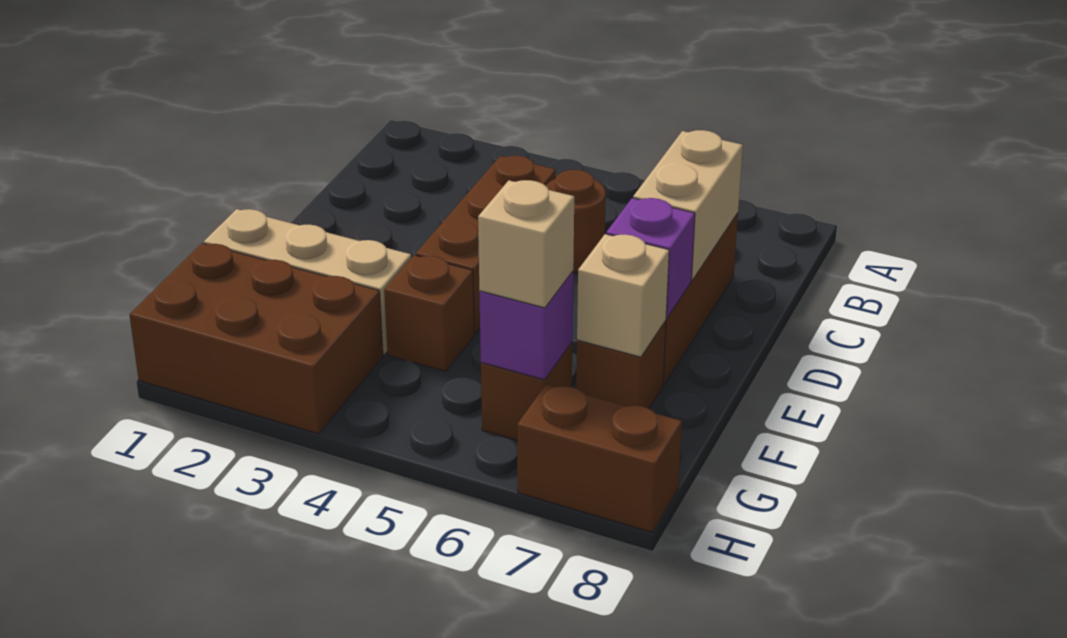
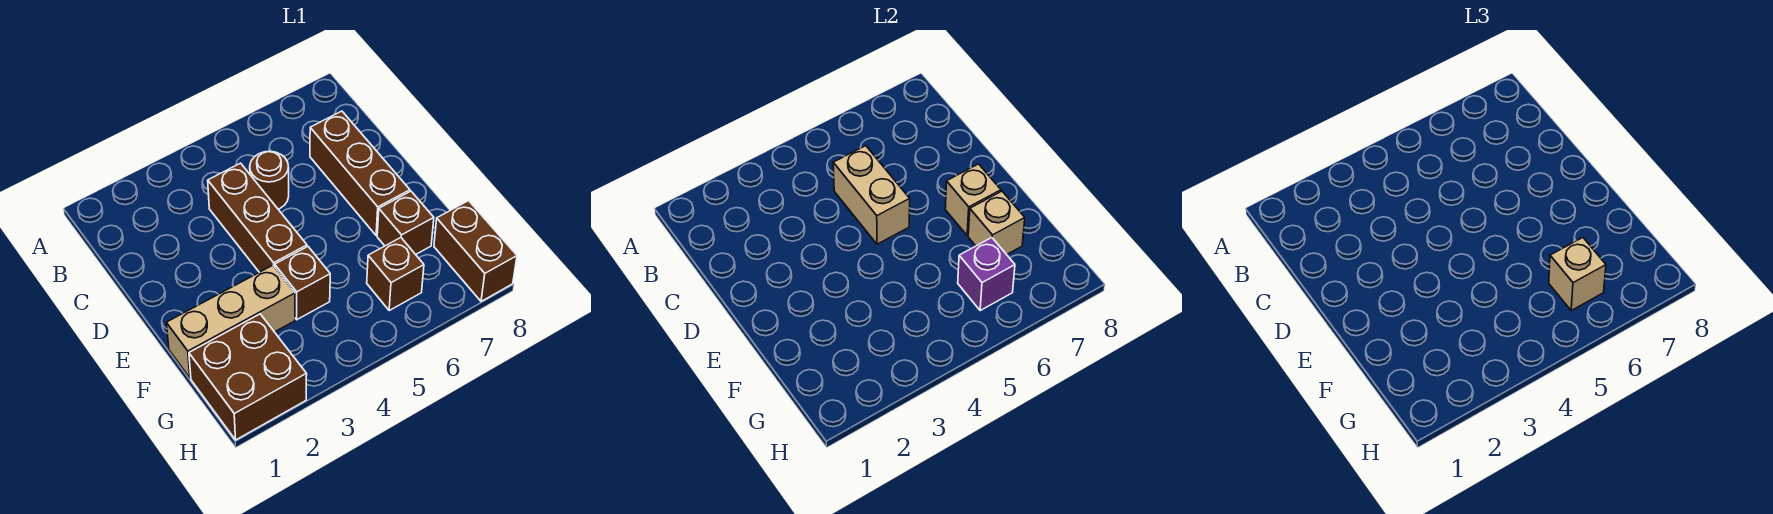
tan 1x2 brick [633,130,743,280] -> tan 1x2 brick moved to [833,146,910,244]
purple 1x1 brick [606,198,695,318] -> tan 1x1 brick [945,164,1001,235]
brown 2x3 brick [129,243,383,434] -> brown 2x2 brick [189,314,307,440]
brown 1x2 brick [517,384,682,532] -> brown 1x2 brick turned to [434,201,517,301]

